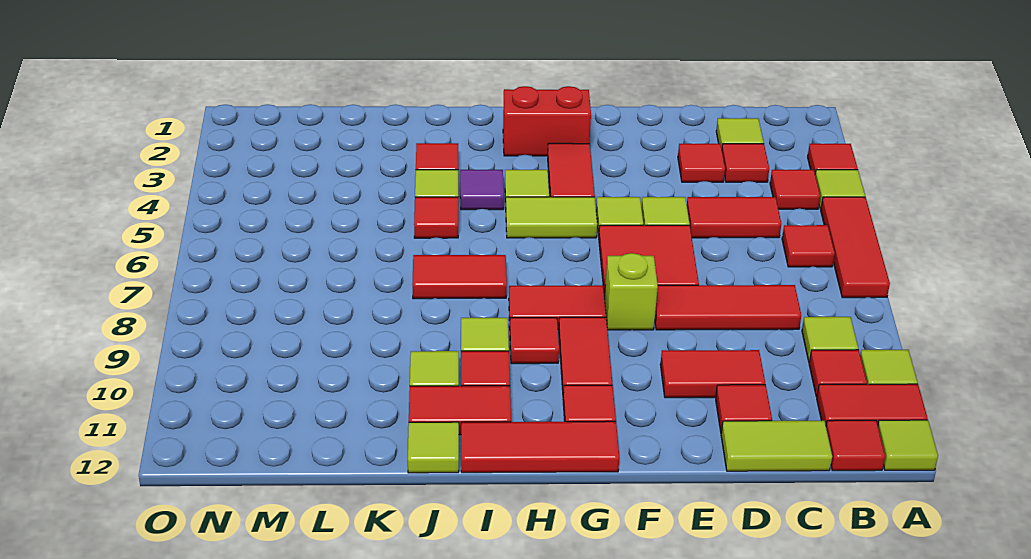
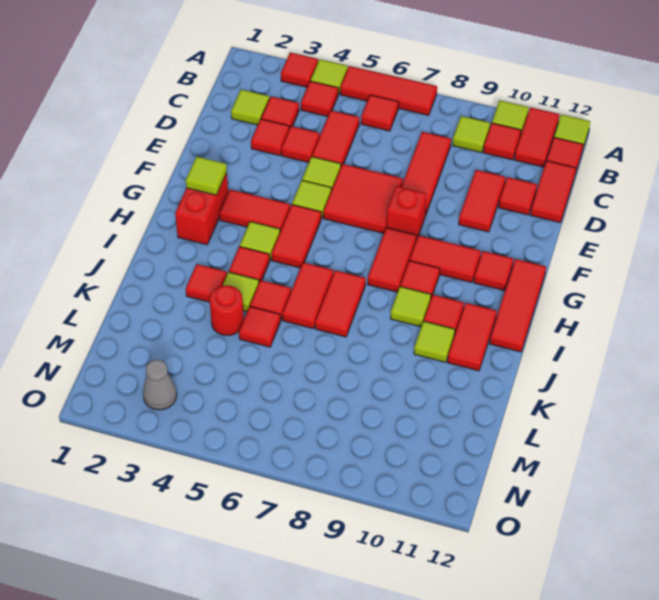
lime 1x2 tile [721,421,832,471] -> red 1x2 tile [530,161,576,223]
none -> red 1x1 tile [281,126,320,163]
lime 1x1 brick [604,253,658,330] -> red 1x1 brick [387,186,427,240]
lime 1x2 tile [506,197,597,238] -> red 1x2 tile [271,205,321,268]
purple 1x1 tile [460,170,504,210] -> red 1x1 tile [229,247,270,282]
none -> red 1x2 tile [282,262,333,329]
lime 1x1 tile [408,422,459,473] -> lime 1x1 tile moved to [186,157,227,195]
none -> red 1x1 round brick [209,285,244,336]
none -> red 1x1 tile [239,307,281,347]
none -> grey 1x1 cone [143,360,177,410]

